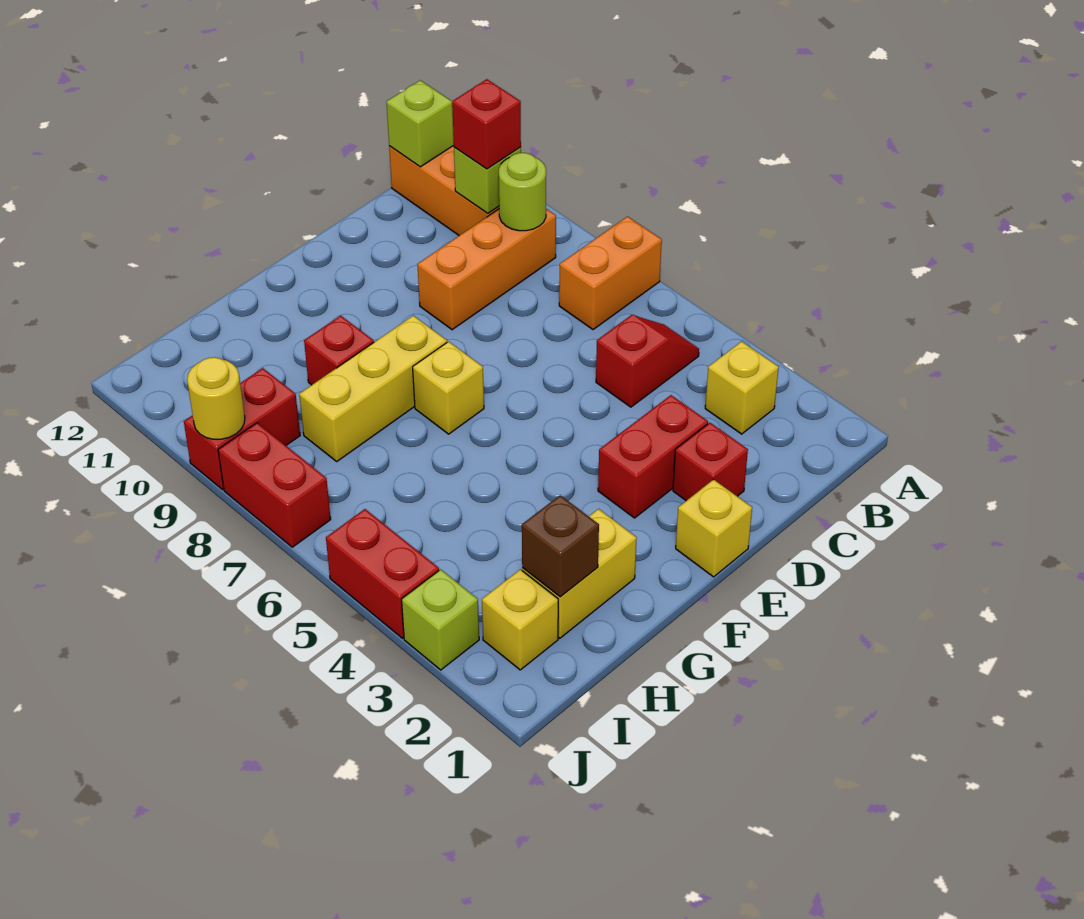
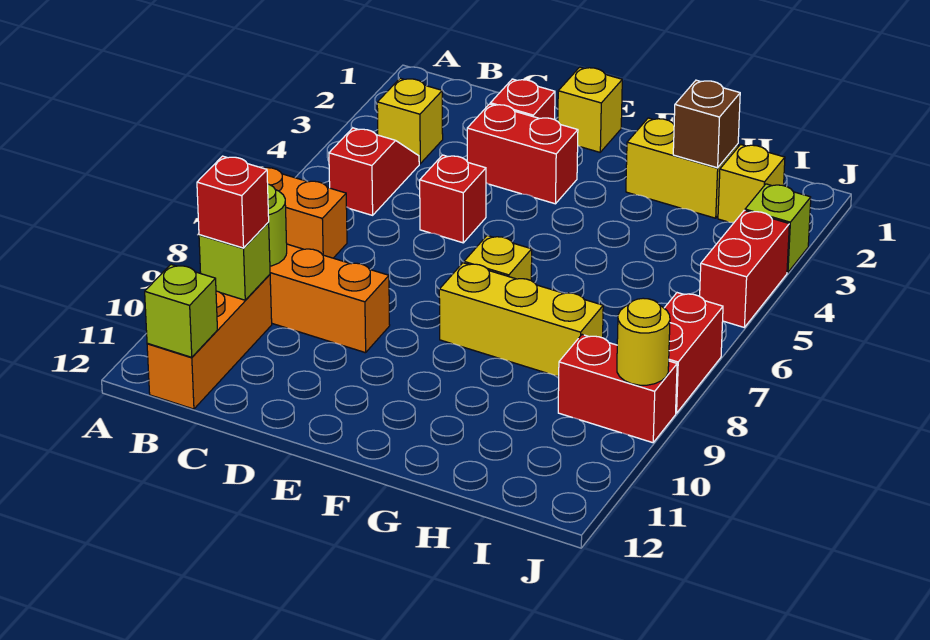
red 1x2 slope [596,315,699,407] -> red 1x2 slope turned to [329,128,419,215]
red 1x1 brick [304,316,374,385] -> red 1x1 brick moved to [420,155,486,243]

